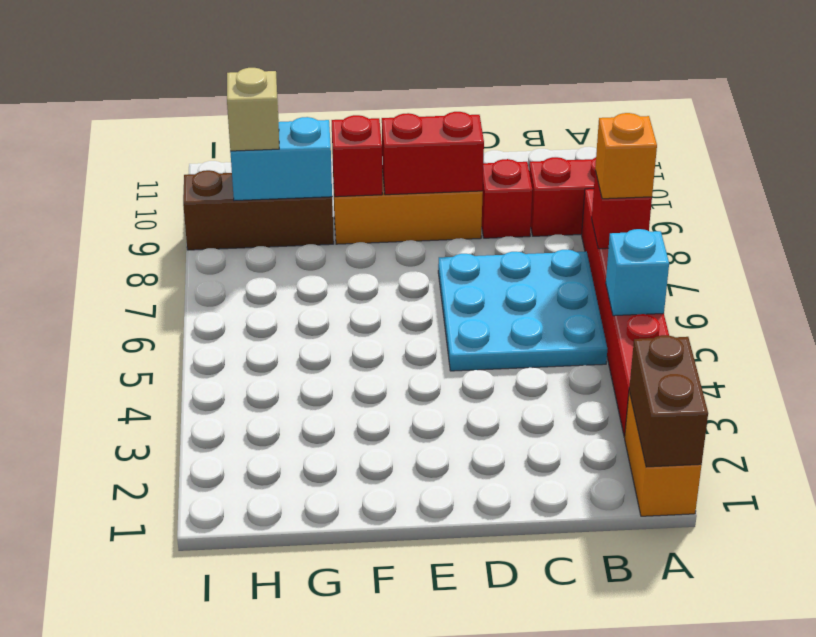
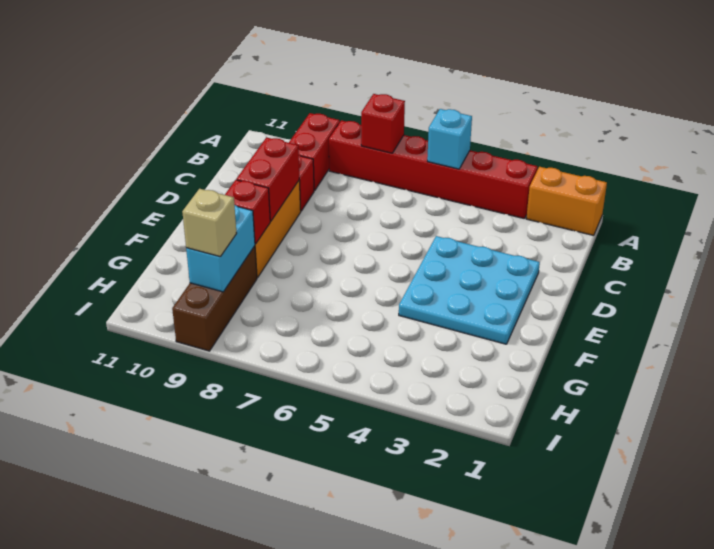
brown 1x2 brick [629,335,708,467] -> none
orange 1x1 brick [595,113,657,199] -> none
cyan 3x3 plate [438,250,607,371] -> cyan 3x3 plate moved to [399,236,540,344]

